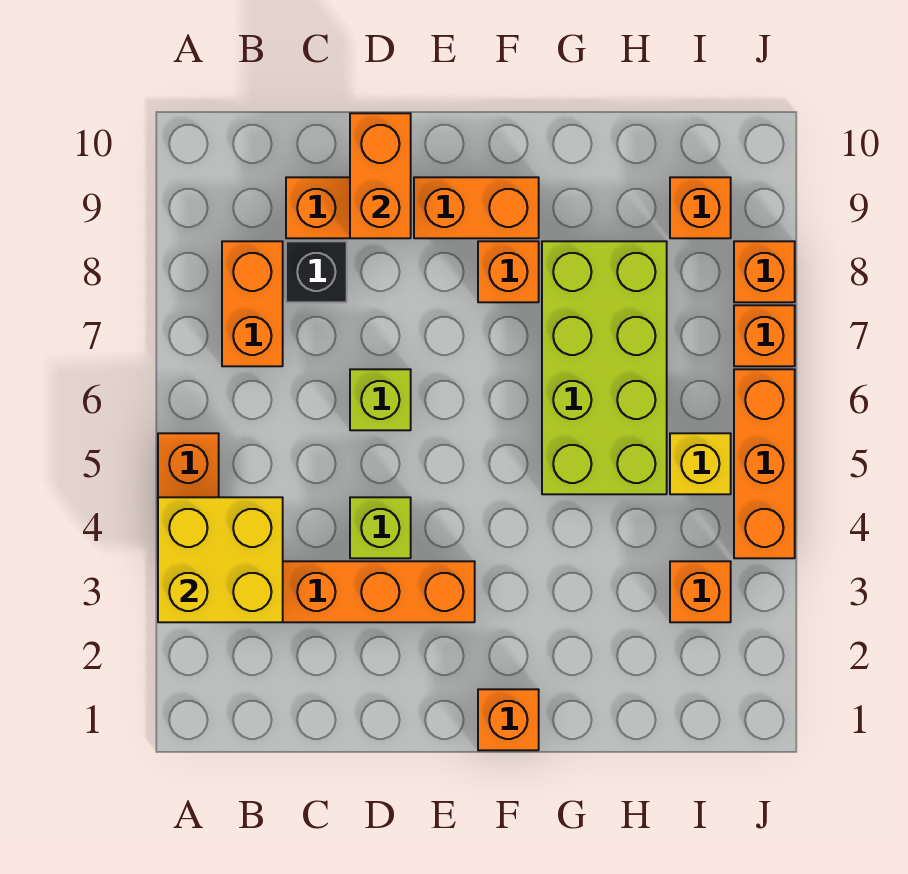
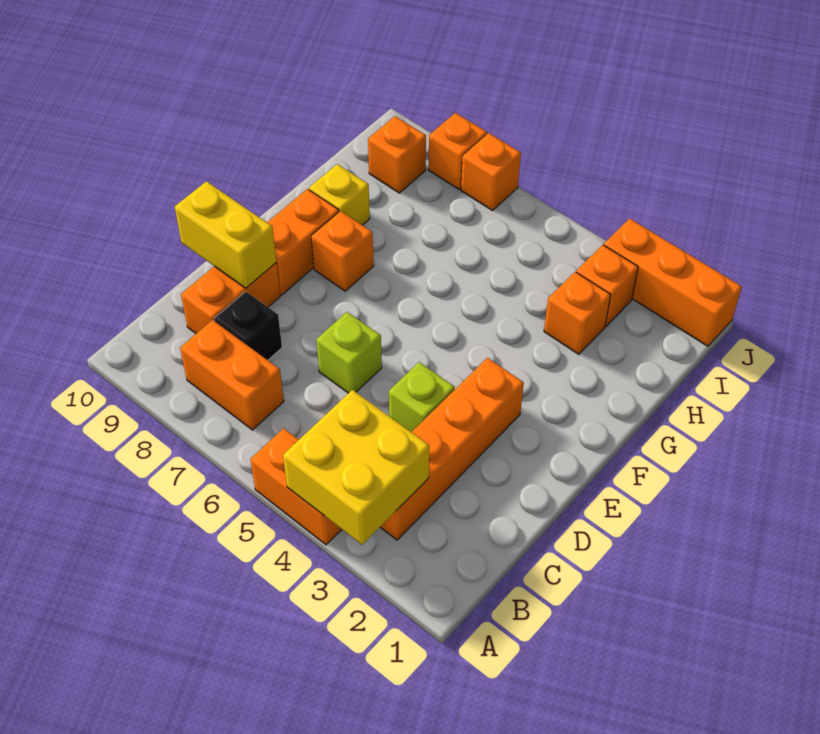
orange 1x2 brick [350,113,411,238] -> yellow 1x2 brick [175,181,276,288]
orange 1x1 brick [478,689,539,750] -> orange 1x1 brick moved to [544,272,611,354]
lime 2x4 brick [542,241,667,494] -> none
yellow 1x1 brick [670,433,731,494] -> yellow 1x1 brick moved to [309,164,370,225]
orange 1x3 brick [734,369,795,558] -> orange 1x3 brick moved to [604,218,742,346]

